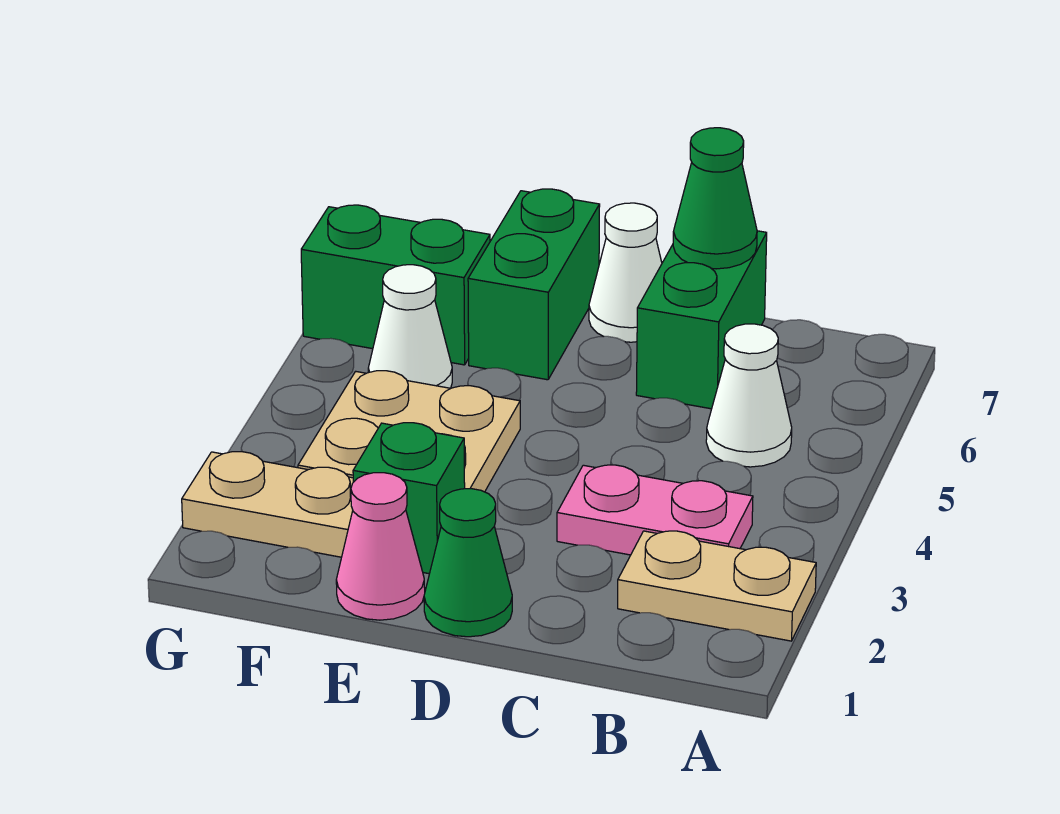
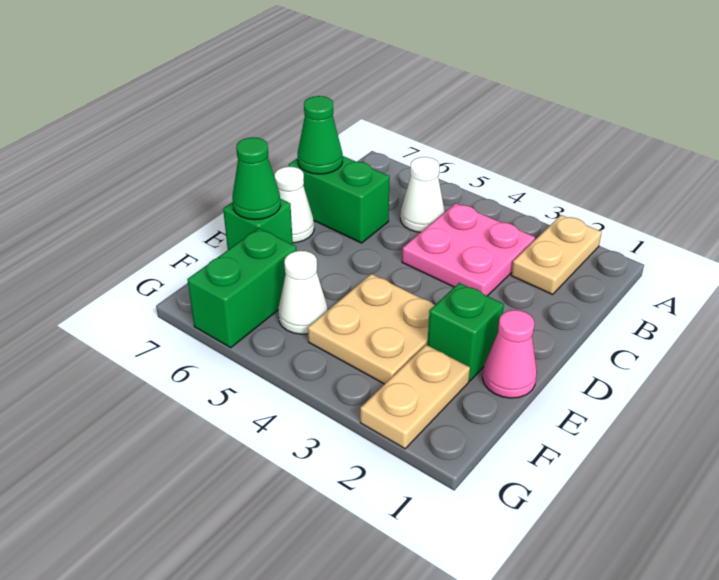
pink 1x2 plate [557,465,753,555] -> pink 2x2 plate [402,203,535,296]
green 1x1 cone [424,489,512,637] -> green 1x1 cone moved to [232,137,281,220]
green 1x2 brick [468,189,600,380] -> green 1x1 brick [223,199,293,250]

